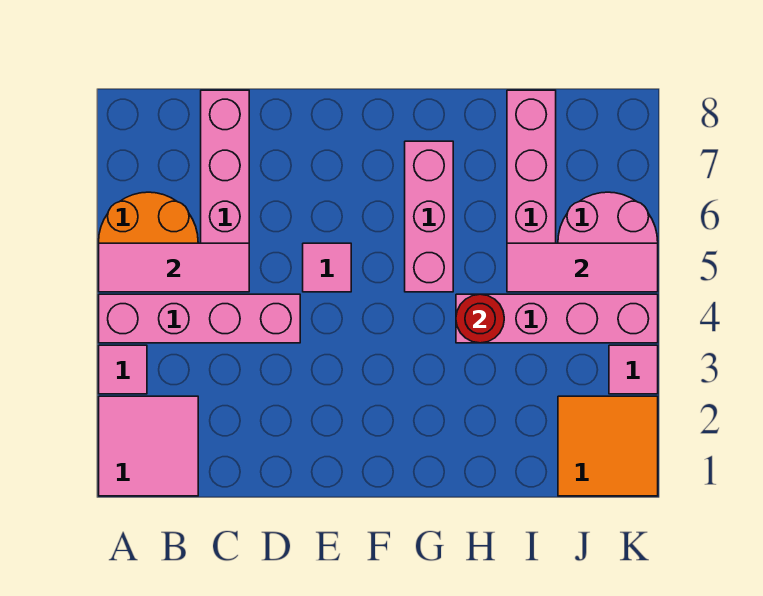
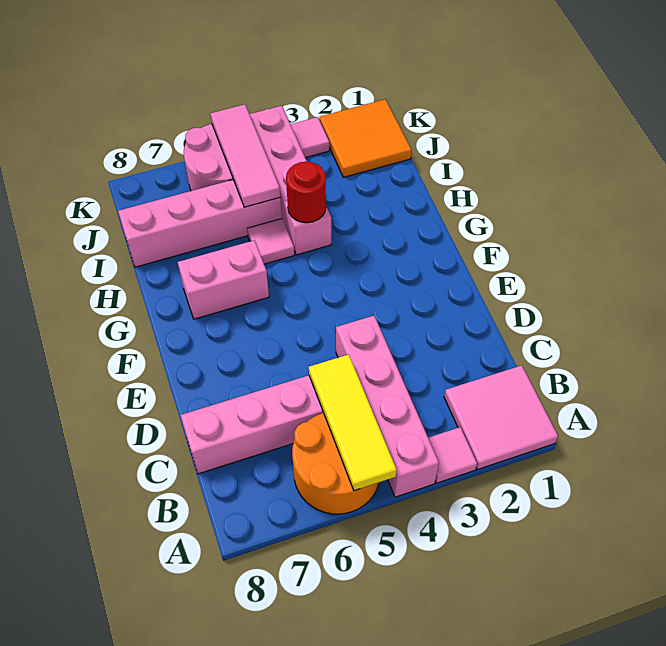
pink 1x3 tile [99,243,249,292] -> yellow 1x3 tile [309,354,397,491]
pink 1x1 tile [303,243,351,292] -> pink 1x1 tile moved to [247,219,294,264]
pink 1x3 brick [405,141,453,292] -> pink 1x2 brick [178,240,269,319]

